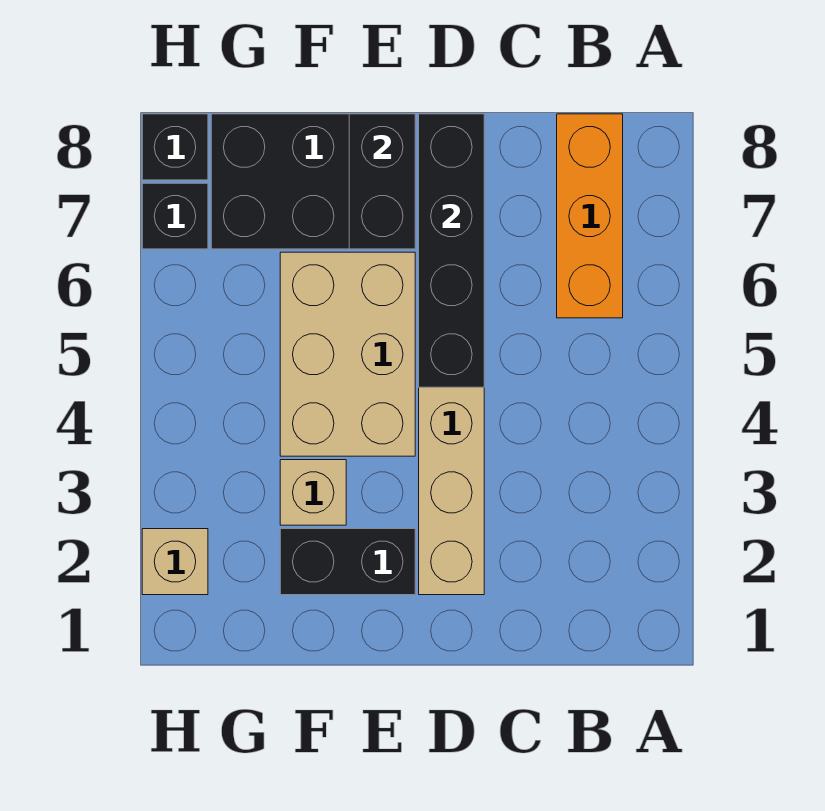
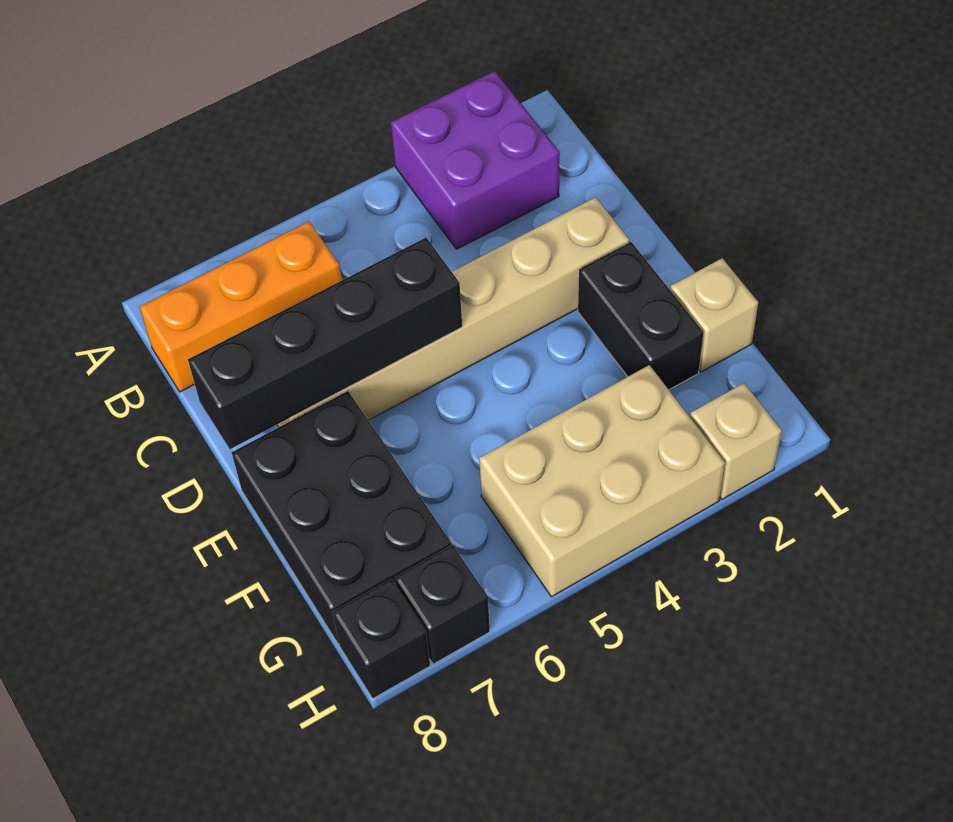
none -> purple 2x2 brick [391,71,560,249]
tan 2x3 brick [280,252,415,456] -> tan 2x3 brick moved to [479,365,725,597]
black 1x2 brick [349,114,415,249] -> none
tan 1x1 brick [280,460,346,525] -> tan 1x1 brick moved to [670,258,758,372]

